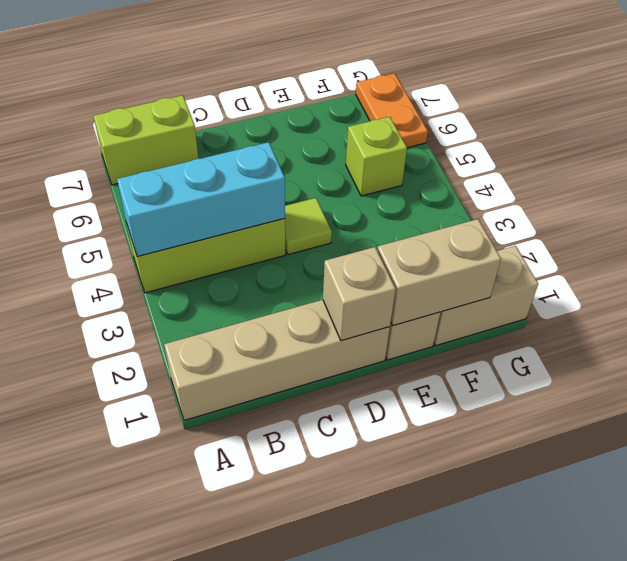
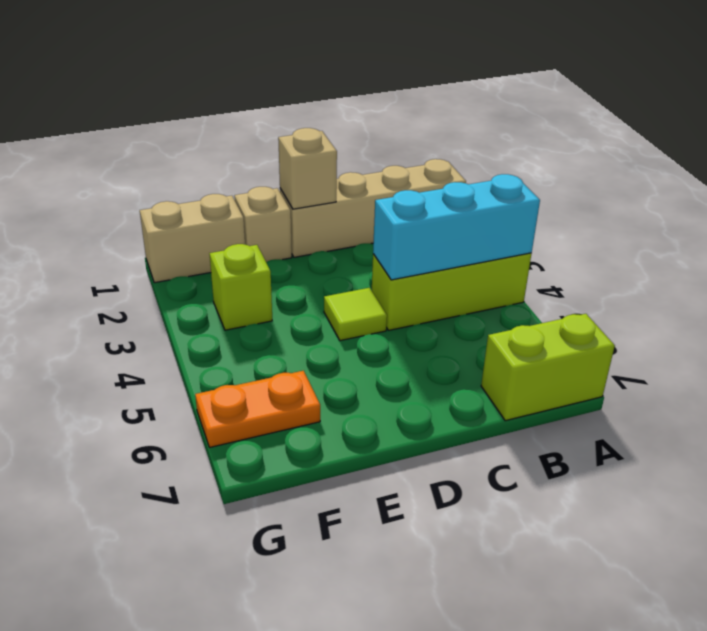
tan 1x2 brick [377,219,501,325] -> none
lime 1x1 brick [346,117,407,196] -> lime 1x1 brick moved to [209,244,272,330]
orange 1x2 plate [356,73,428,148] -> orange 1x2 plate turned to [195,371,320,447]

